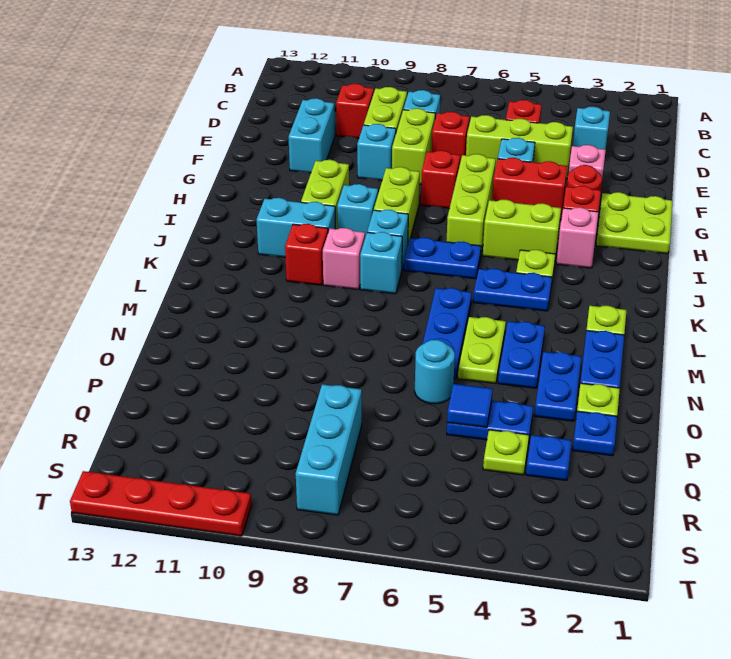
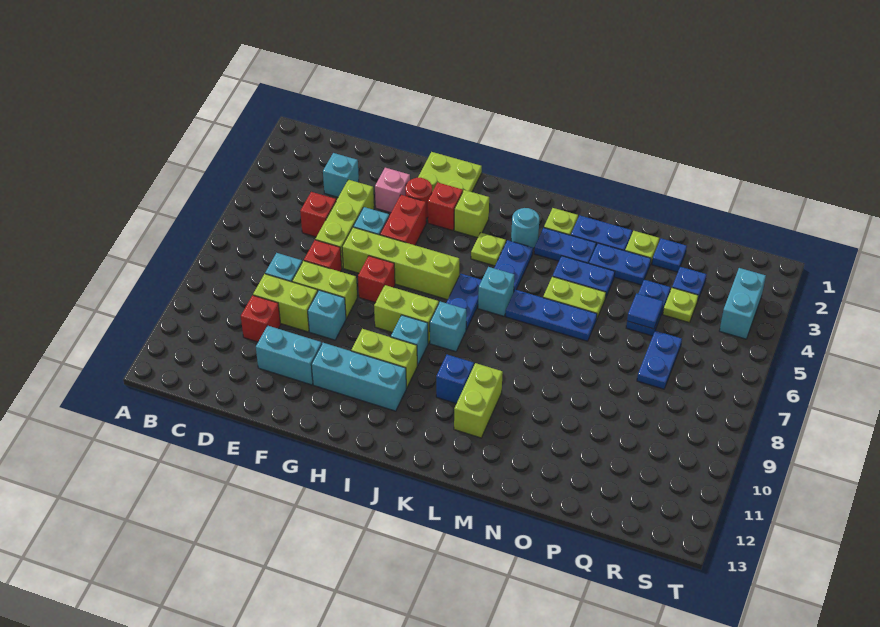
lime 1x3 brick [446,154,496,253] -> lime 1x4 brick [342,227,459,300]
pink 1x1 brick [556,207,598,268] -> lime 1x1 brick [454,190,489,238]
lime 1x2 brick [483,200,561,260] -> lime 1x2 brick moved to [454,363,503,438]
cyan 1x2 brick [256,198,336,257] -> cyan 1x2 brick moved to [720,268,766,339]
cyan 1x1 brick [360,232,402,294] -> cyan 1x1 brick moved to [478,267,515,316]
pink 1x1 brick [323,228,365,289] -> none
red 1x1 brick [285,224,328,285] -> blue 1x1 brick [436,355,474,404]
none -> blue 1x2 plate [534,228,596,264]
cyan 1x1 round brick [415,340,455,404] -> cyan 1x1 round brick moved to [511,208,539,248]
none -> blue 1x2 plate [637,331,682,389]
cyan 1x3 brick [296,384,362,515] -> cyan 1x3 brick moved to [311,343,406,411]
red 1x4 plate [70,471,252,536] -> none

